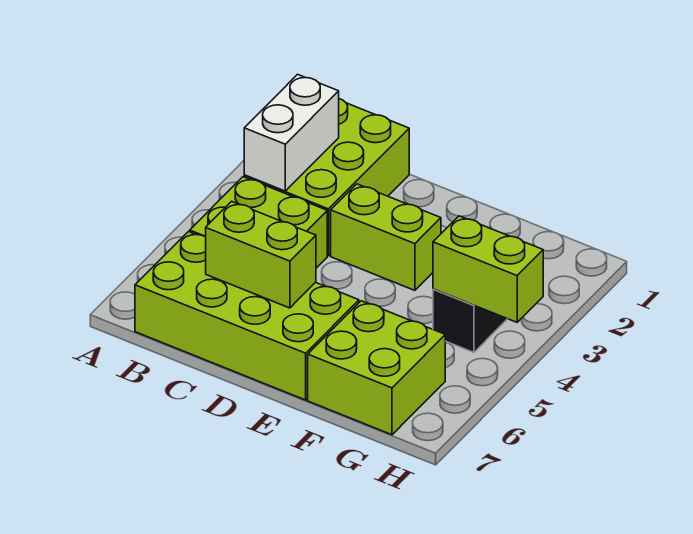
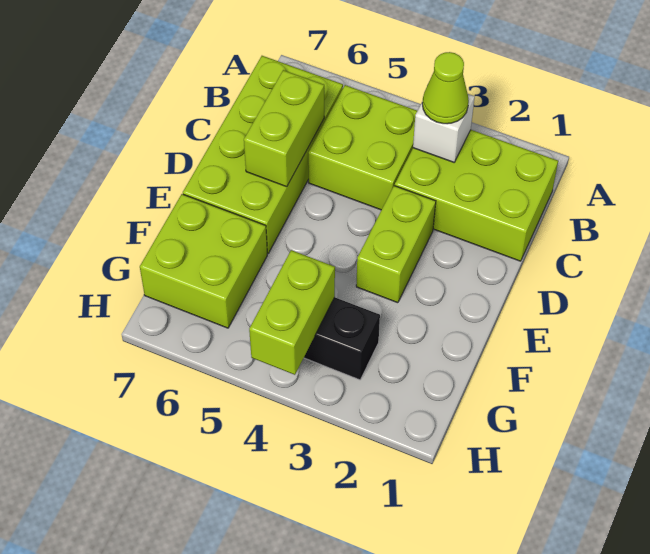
white 1x2 brick [244,74,339,191] -> white 1x1 brick [413,94,475,162]
none -> lime 1x1 cone [422,52,469,124]

